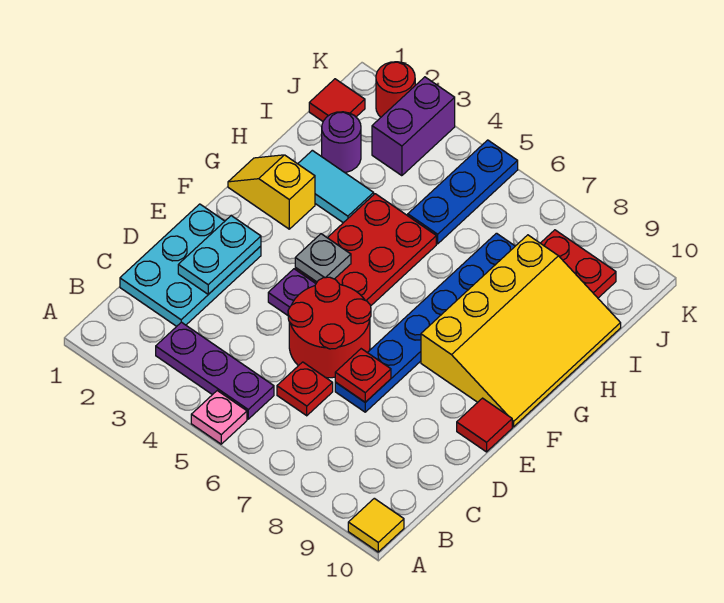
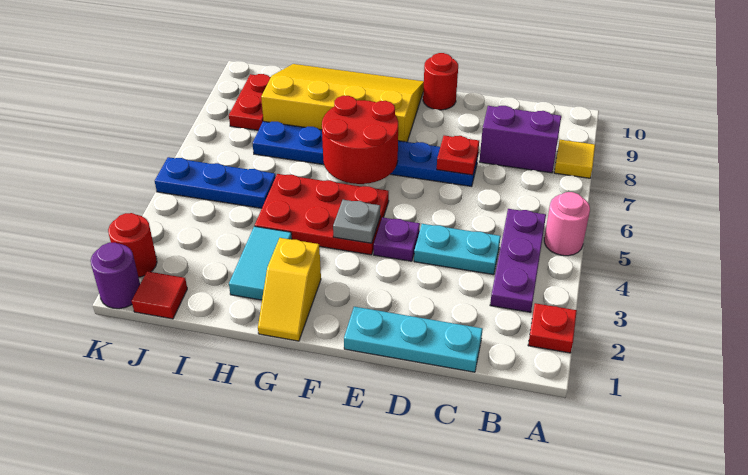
pink 1x1 plate [191,391,247,444] -> pink 1x1 round brick [544,192,590,256]
yellow 1x1 tile [348,498,404,552] -> yellow 1x1 tile moved to [554,140,595,178]
cyan 2x3 plate [120,204,261,326] -> cyan 1x3 plate [344,307,483,372]
red 1x1 plate [277,362,333,416] -> red 1x1 plate moved to [528,303,577,353]
cyan 1x2 plate [178,216,261,294] -> cyan 1x2 plate moved to [414,224,501,275]
red 2x2 round brick [288,277,371,378] -> red 2x2 round brick moved to [322,96,398,184]
red 1x1 tile [457,398,512,452] -> red 1x1 round brick [423,53,458,110]
purple 1x1 round brick [322,112,361,173] -> purple 1x1 round brick moved to [91,243,140,309]
purple 1x2 brick [372,77,455,176] -> purple 1x2 brick moved to [479,106,561,173]

